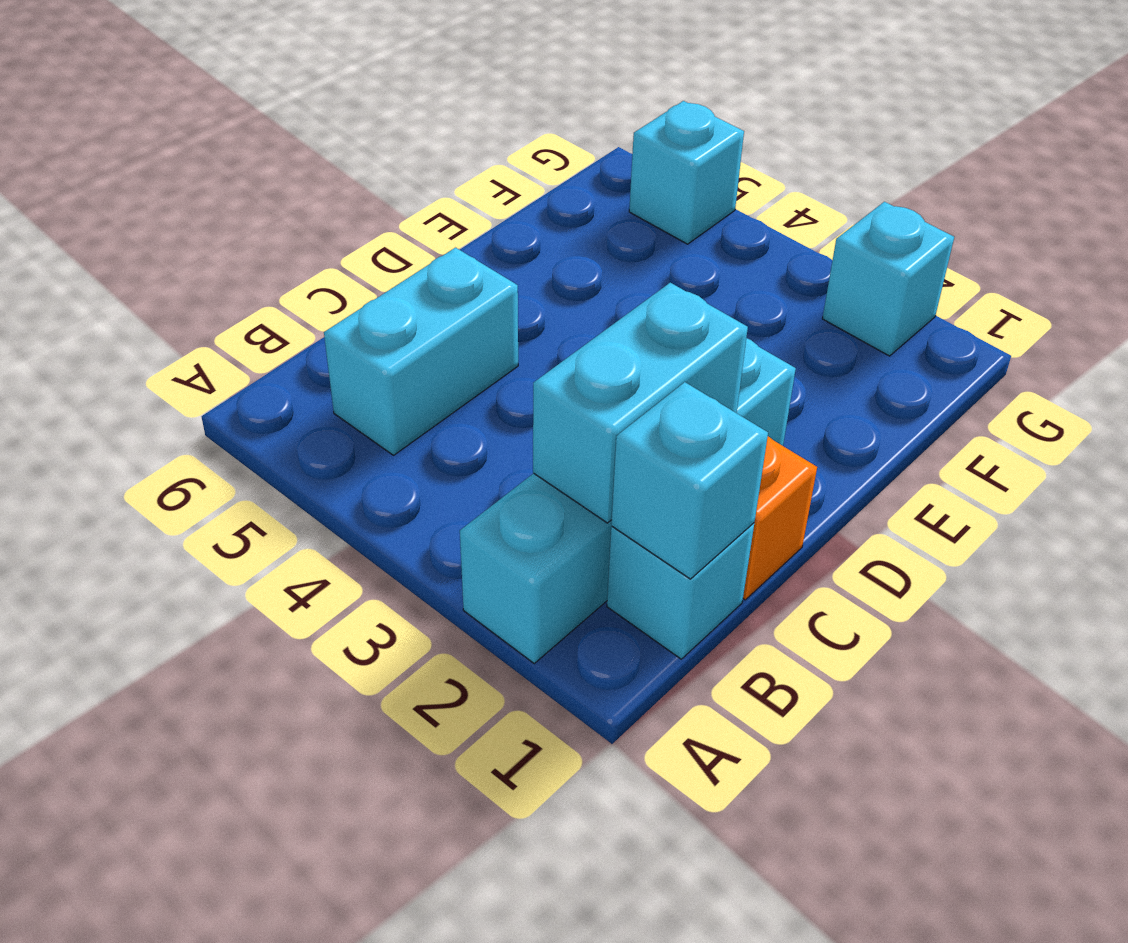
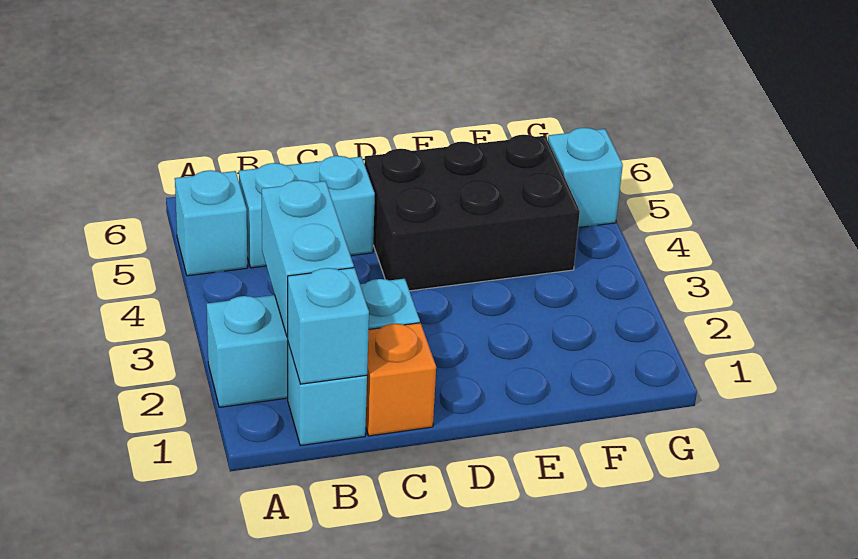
cyan 1x4 brick [460,338,796,663] -> cyan 1x3 brick [207,279,420,407]
cyan 1x2 brick [533,283,748,523] -> cyan 1x2 brick turned to [262,180,354,337]
none -> black 2x3 brick [364,135,580,291]
cyan 1x1 brick [822,202,954,356] -> cyan 1x1 brick moved to [175,170,247,276]

